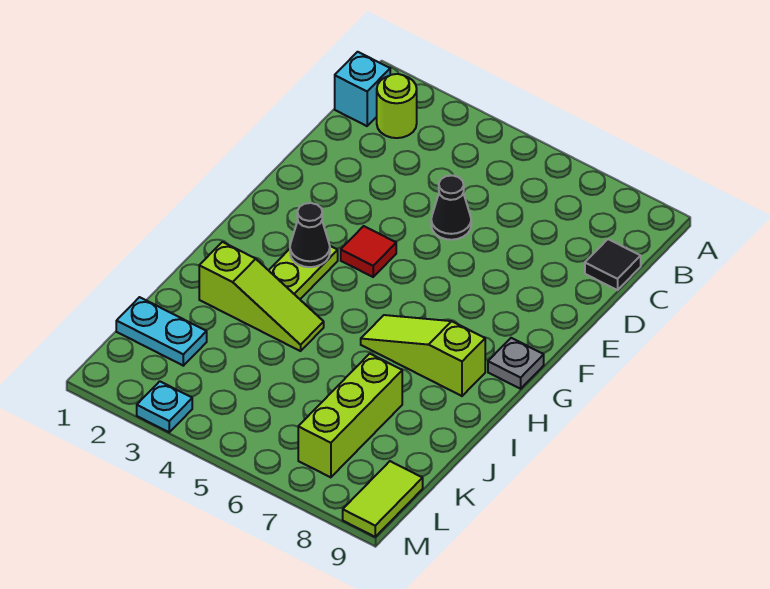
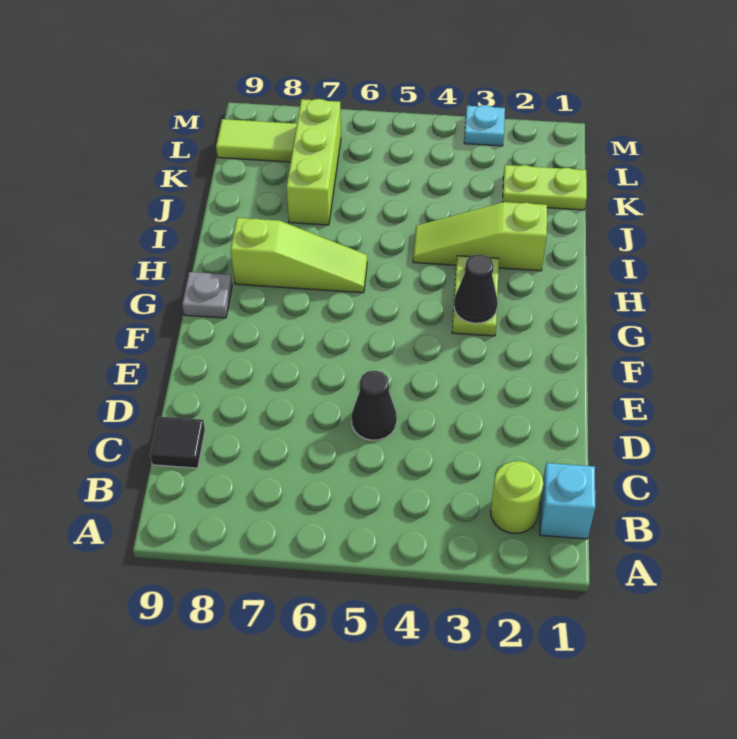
red 1x1 tile [341,226,396,277] -> none
cyan 1x2 plate [116,297,207,366] -> lime 1x2 plate [503,165,587,210]
lime 1x2 tile [343,461,423,537] -> lime 1x2 tile turned to [216,119,297,162]

